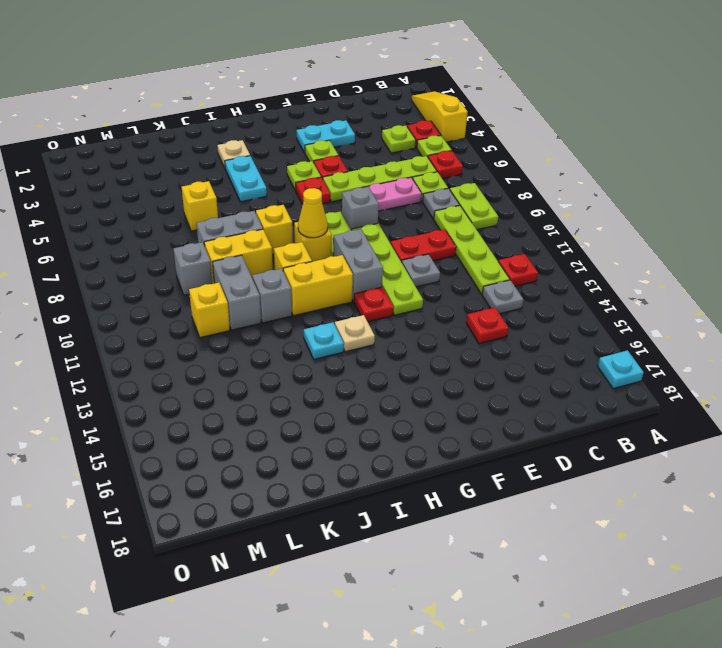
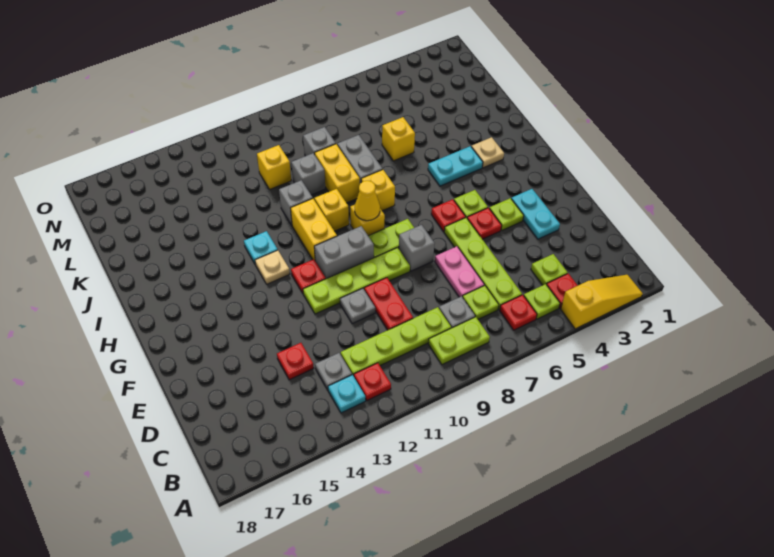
cyan 1x1 plate [598,350,644,389] -> cyan 1x1 plate moved to [328,375,366,413]
grey 1x2 brick [212,255,261,330] -> grey 1x1 brick [291,153,325,195]

